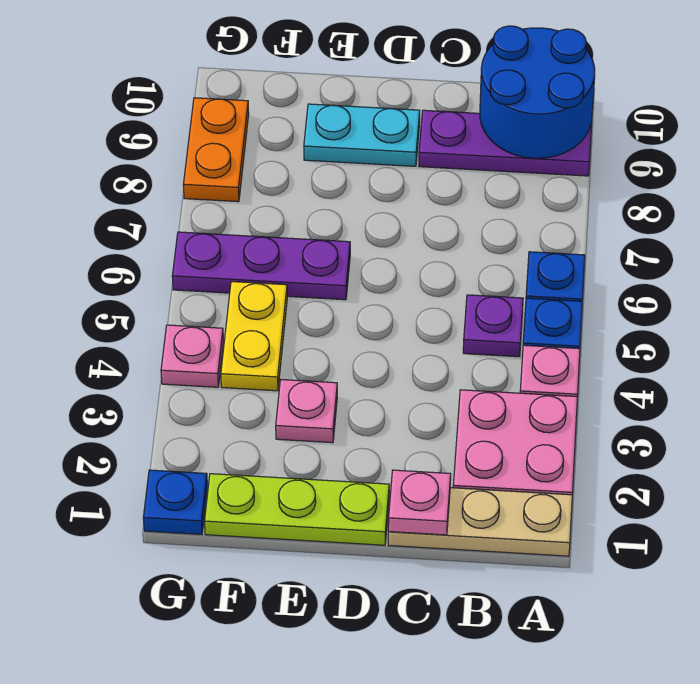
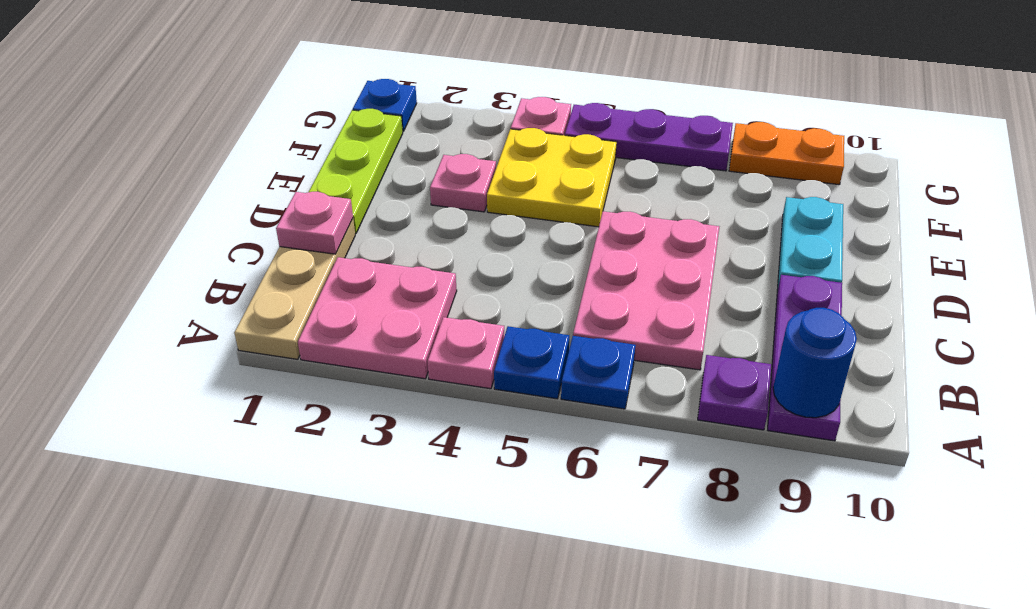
blue 2x2 round brick [480,26,595,158] -> blue 1x1 round brick [773,308,857,418]
purple 1x1 plate [463,295,523,357] -> purple 1x1 plate moved to [698,355,771,430]
none -> pink 2x3 plate [573,211,719,370]
purple 1x3 plate [172,232,350,300] -> purple 1x3 plate turned to [565,103,733,171]
yellow 1x2 plate [221,282,287,391] -> yellow 2x2 plate [487,128,617,227]

